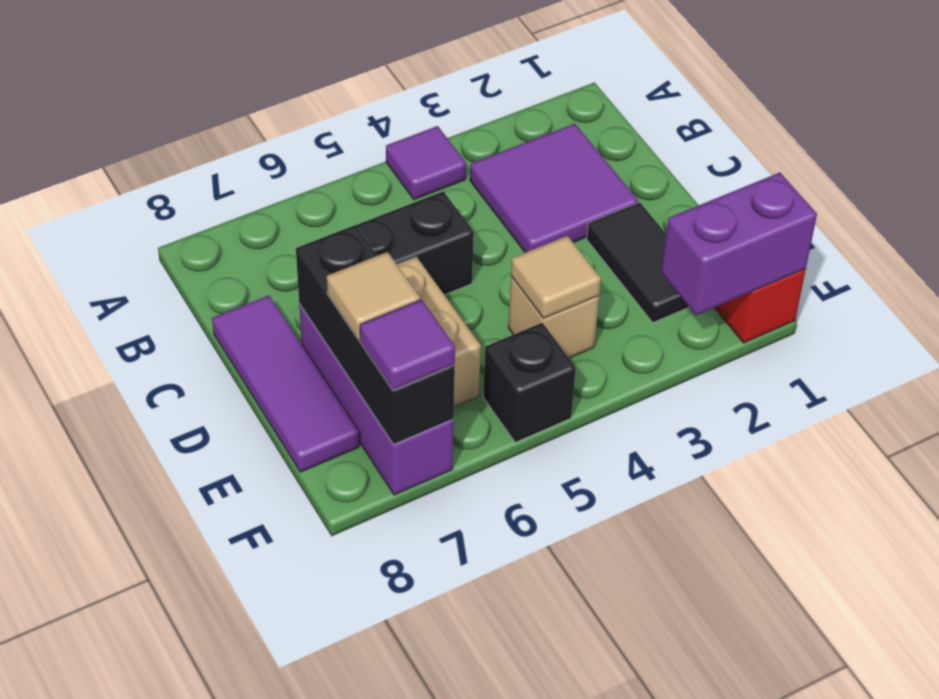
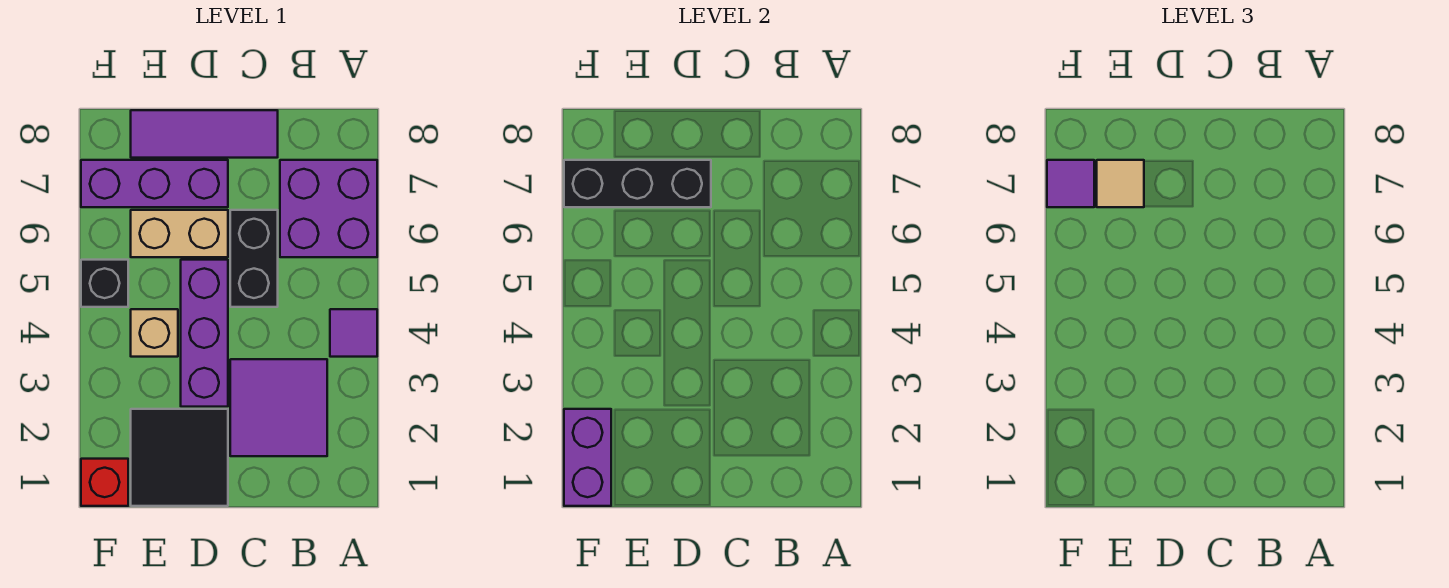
none -> purple 2x2 brick [280,160,377,257]
black 1x2 tile [587,202,689,322] -> black 2x2 tile [131,409,228,506]
none -> purple 1x3 brick [181,260,228,407]
tan 1x1 tile [511,236,601,318] -> none

